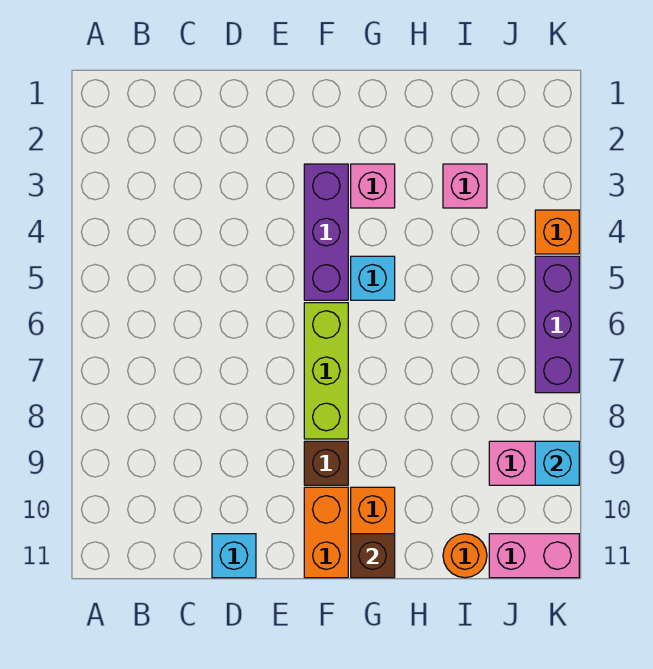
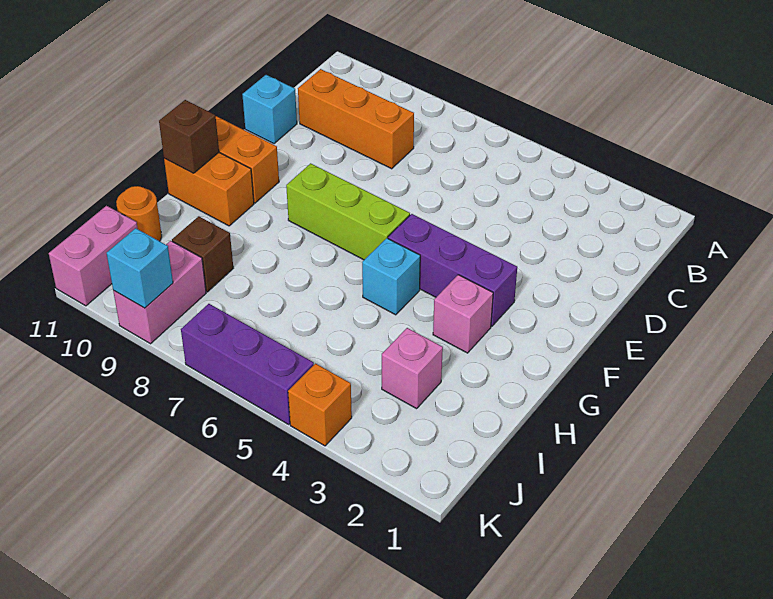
none -> orange 1x3 brick [298,69,414,169]
brown 1x1 brick [304,441,348,485] -> brown 1x1 brick moved to [172,216,233,292]

